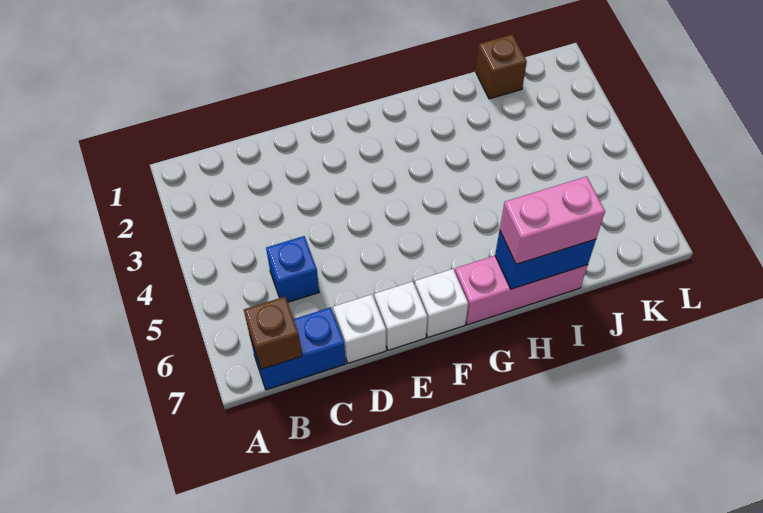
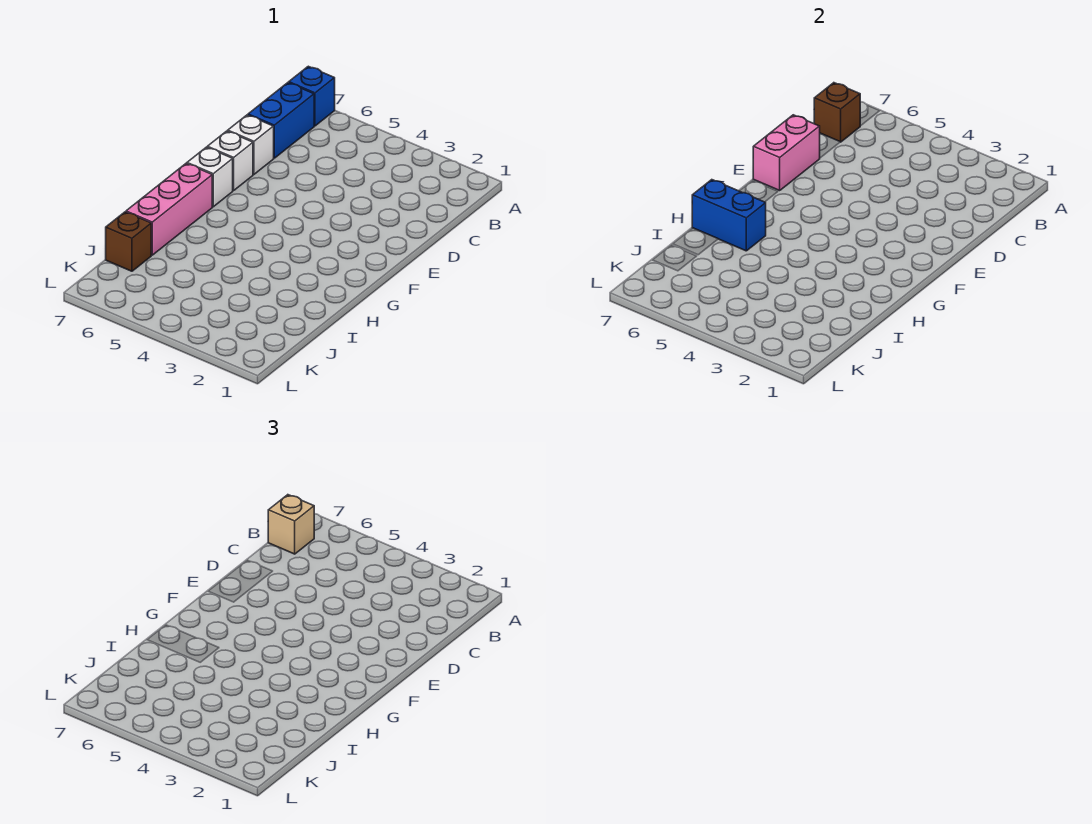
none -> tan 1x1 brick [268,495,314,554]
blue 1x1 brick [266,236,319,302] -> blue 1x1 brick moved to [289,66,335,126]
blue 1x2 brick [495,230,596,289] -> blue 1x2 brick turned to [692,180,766,251]
pink 1x2 brick [500,177,605,264] -> pink 1x2 brick moved to [753,115,820,190]
brown 1x1 brick [476,34,527,99] -> brown 1x1 brick moved to [106,212,151,271]

